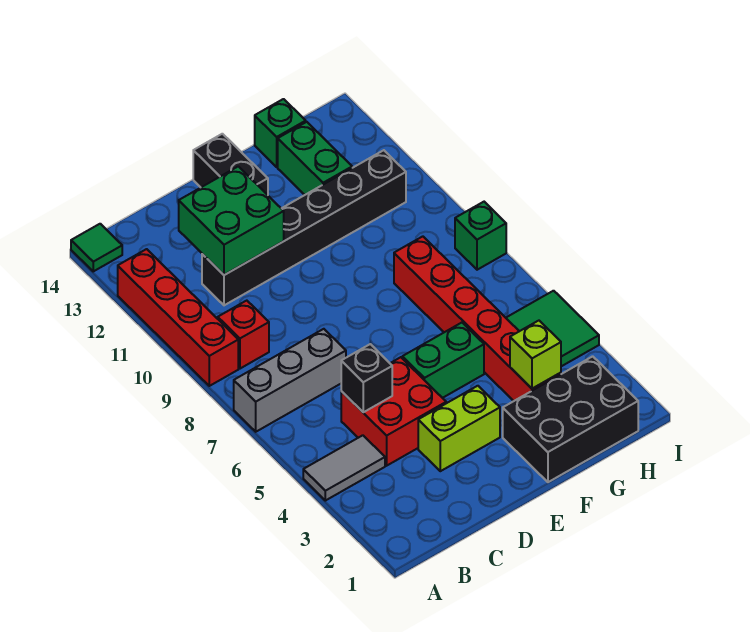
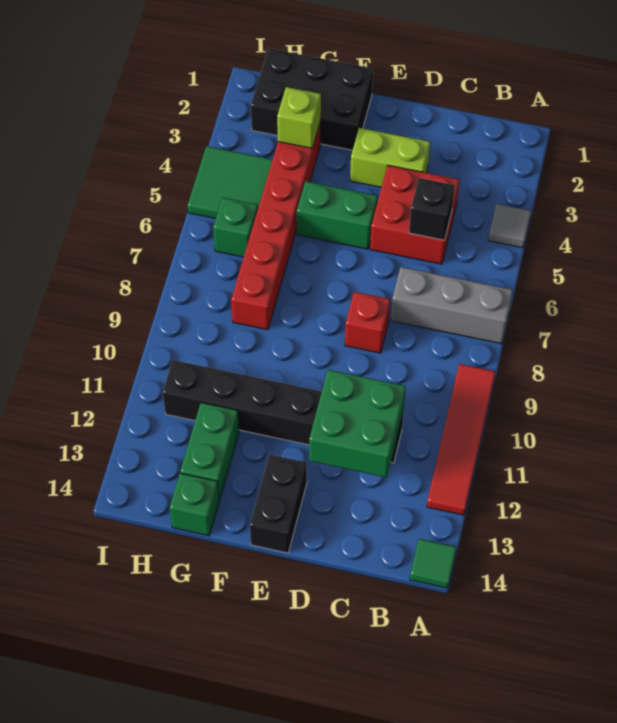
grey 1x2 tile [303,435,385,501] -> grey 1x1 tile [488,204,531,248]
red 1x4 brick [118,249,238,386] -> red 1x4 tile [427,364,495,515]
red 1x1 brick [218,301,269,369] -> red 1x1 brick moved to [345,292,390,353]
green 1x1 brick [455,202,506,270] -> green 1x1 brick moved to [213,198,258,257]

